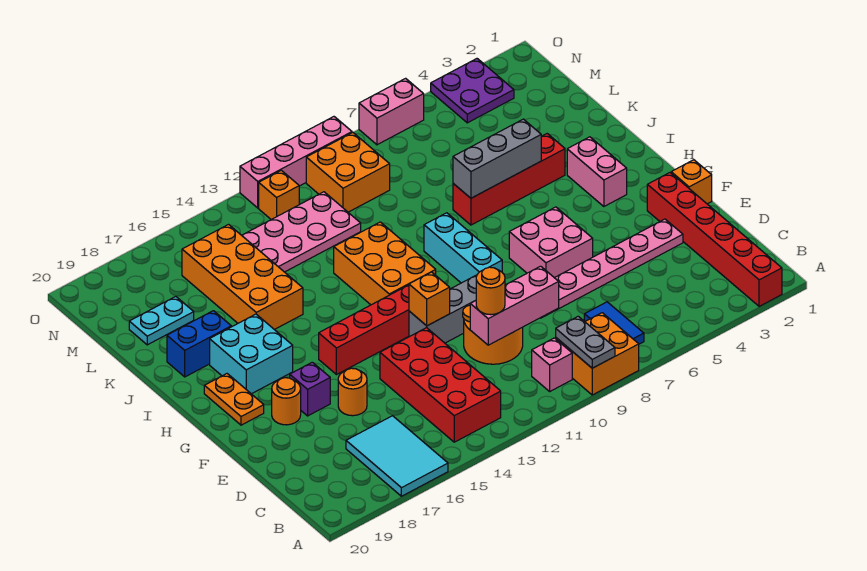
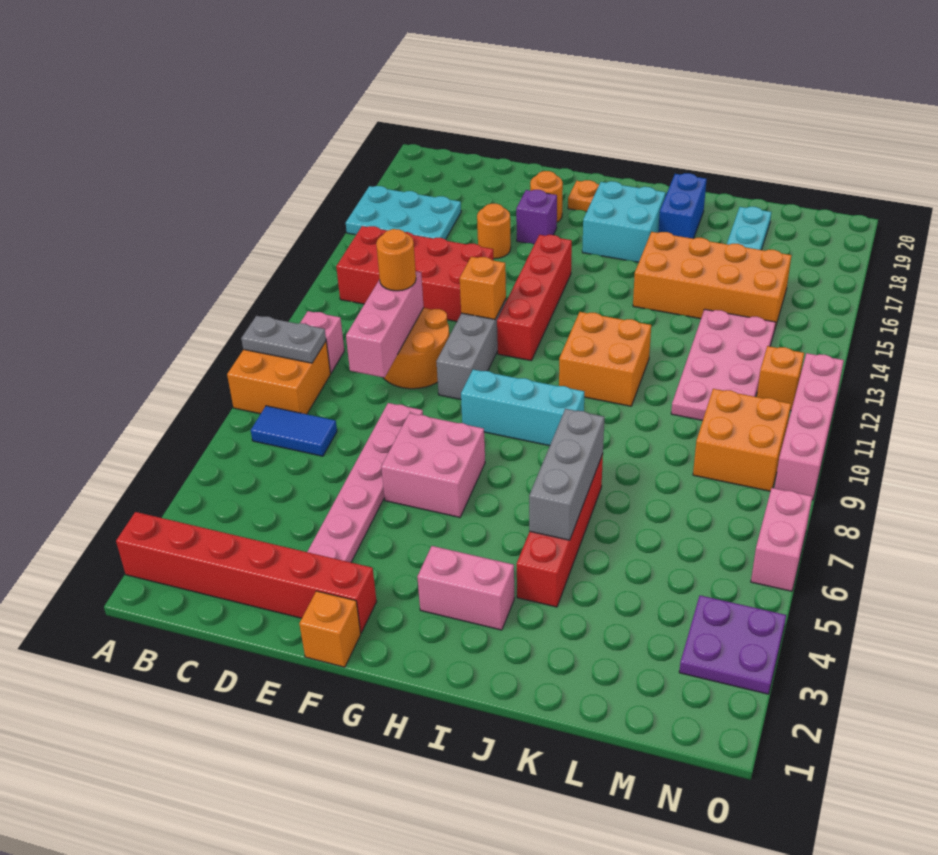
cyan 2x3 tile [346,416,448,496] -> cyan 2x3 plate [346,186,461,239]
orange 2x3 brick [334,222,436,305] -> orange 2x2 brick [559,312,651,406]

